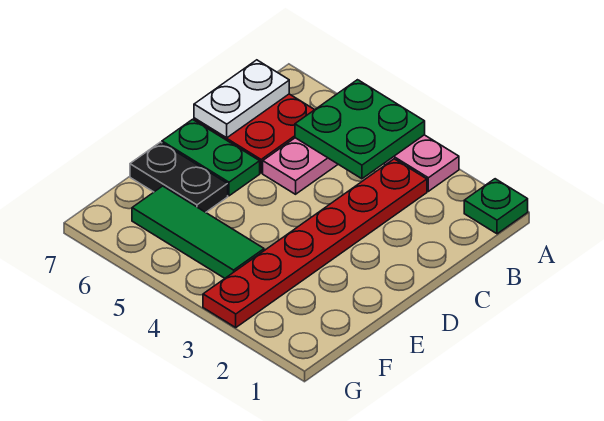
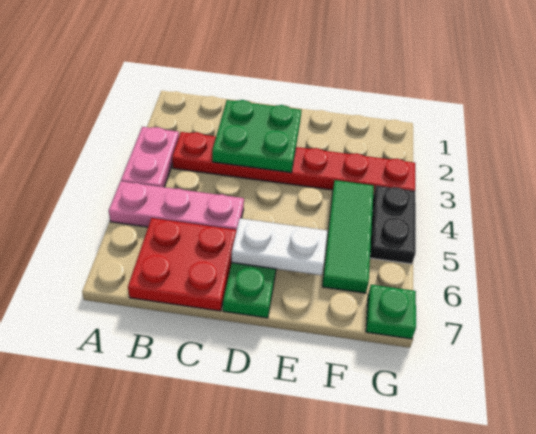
green 1x1 plate [464,179,528,234] -> green 1x1 plate moved to [366,285,416,339]
green 2x2 plate [295,80,425,179] -> green 2x2 plate moved to [212,100,301,172]
white 1x2 plate [194,60,289,138] -> white 1x2 plate moved to [232,218,328,275]
black 1x2 plate [130,142,228,212] -> black 1x2 plate moved to [370,186,416,264]

